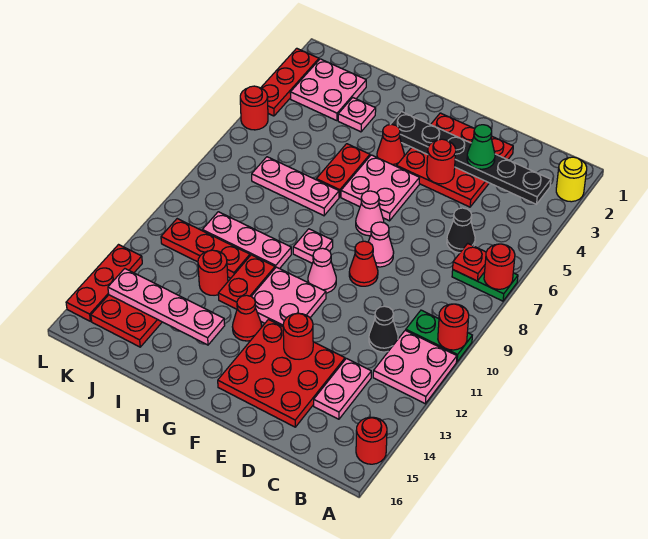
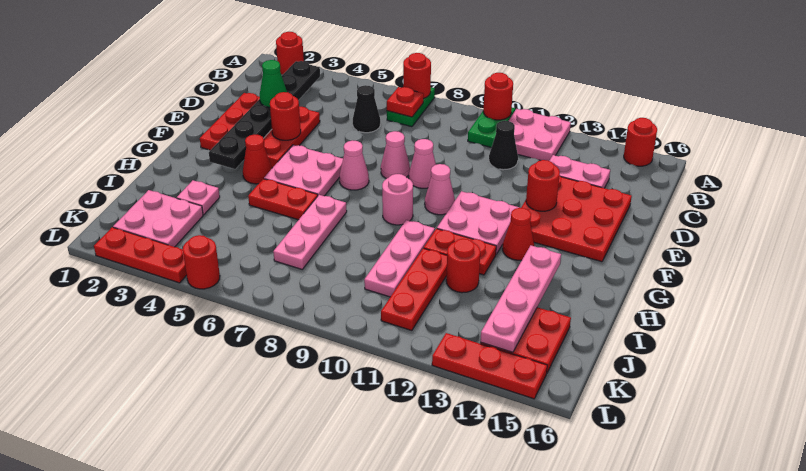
yellow 1x1 round brick [556,157,587,202] -> red 1x1 round brick [276,32,304,75]
red 1x1 cone [349,241,378,286] -> pink 1x1 cone [409,139,436,188]
pink 1x1 plate [293,229,333,263] -> pink 1x1 round brick [382,174,413,225]

